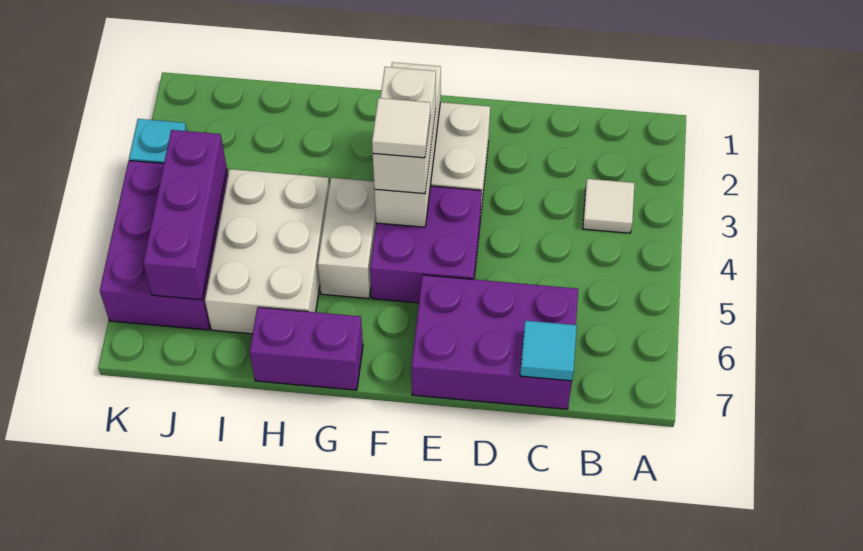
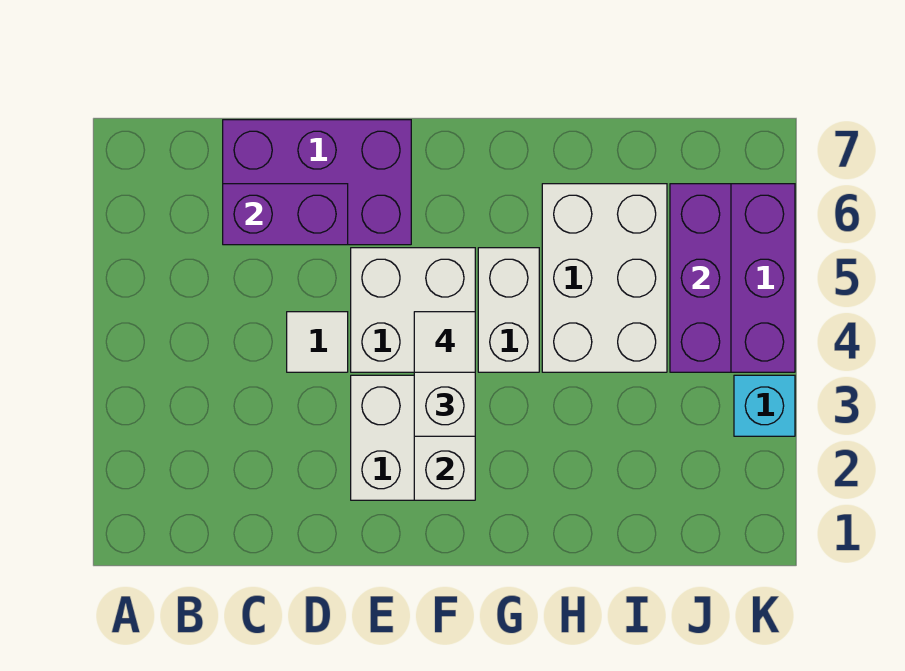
white 1x1 tile [583,179,635,233] -> white 1x1 tile moved to [287,312,348,372]
cyan 1x1 tile [520,321,577,381] -> none
purple 2x2 brick [370,186,482,303] -> white 2x2 brick [351,248,475,372]
purple 1x2 brick [250,307,363,390] -> purple 1x2 brick moved to [223,184,348,245]

